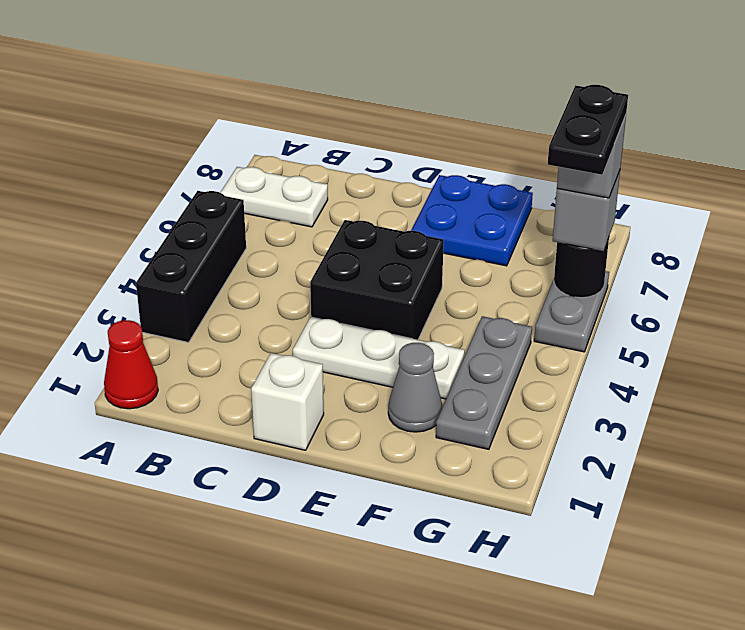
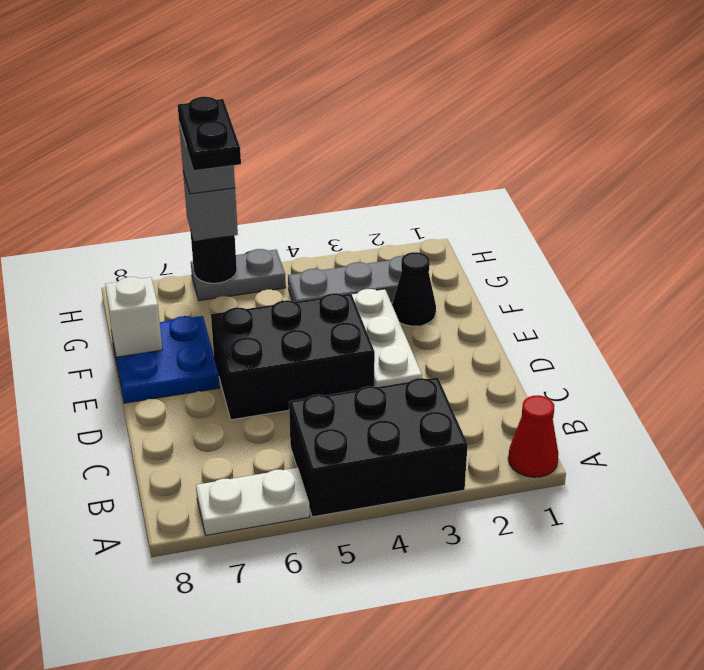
black 1x3 brick [136,191,246,342] -> black 2x3 brick [289,377,468,517]
white 1x2 plate [220,167,328,227] -> white 1x2 plate turned to [196,468,310,535]
white 1x1 brick [251,353,324,450] -> white 1x1 brick moved to [105,277,162,357]
black 2x2 brick [310,220,444,340] -> black 2x3 brick [211,293,375,420]
grey 1x1 cone [388,343,442,432] -> black 1x1 cone [392,252,436,326]
black 1x2 plate [548,85,628,175] -> black 1x2 plate turned to [178,97,241,170]

